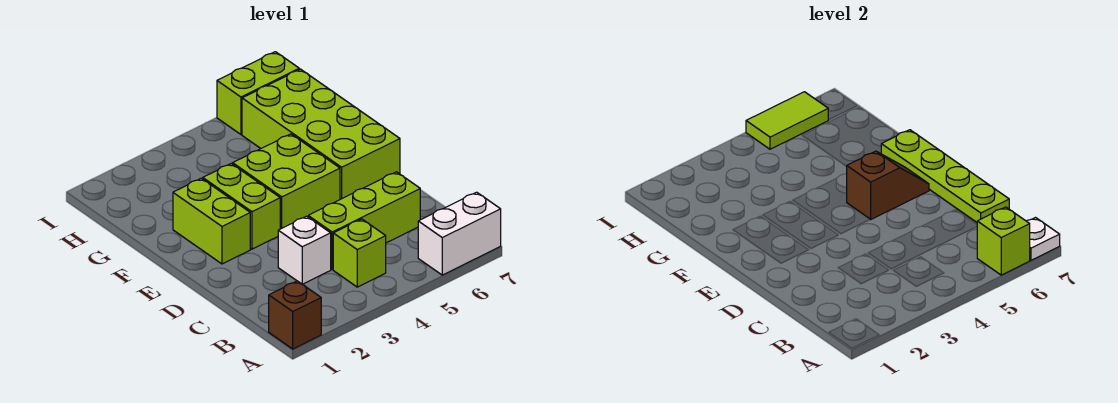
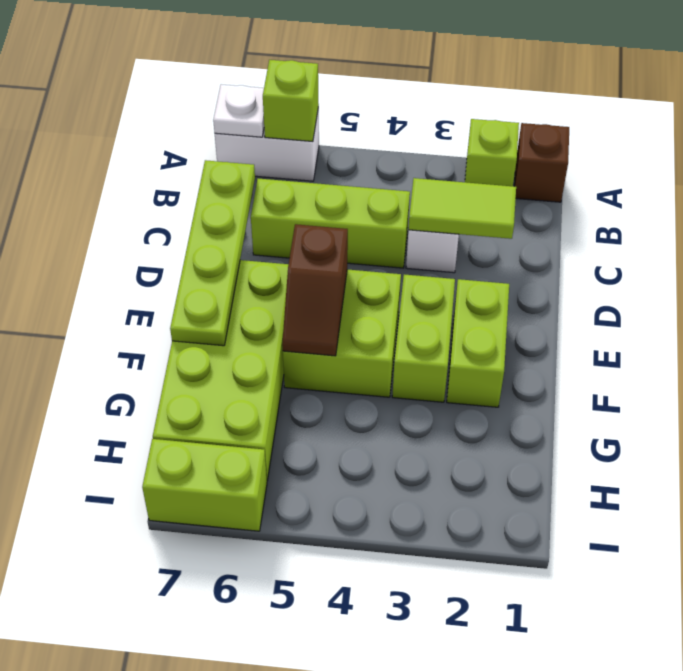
lime 1x1 brick [333,219,386,287] -> lime 1x1 brick moved to [465,119,519,186]
brown 1x2 slope [846,151,929,219] -> brown 1x2 slope turned to [282,224,348,356]
lime 1x2 tile [746,92,828,149] -> lime 1x2 tile moved to [408,178,516,239]

